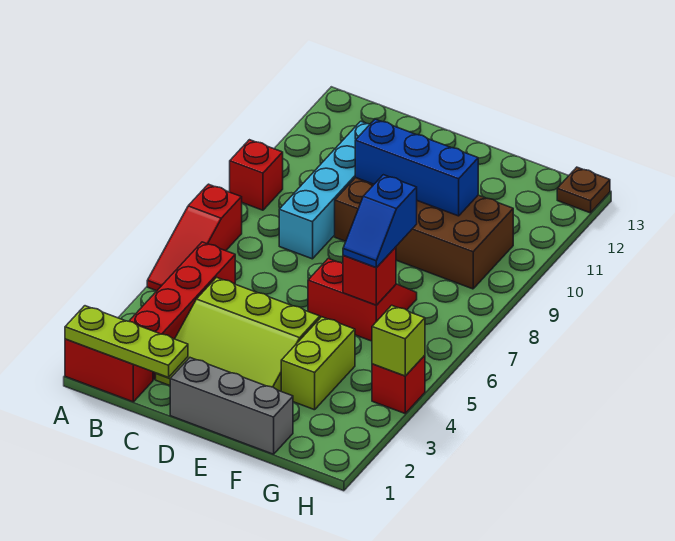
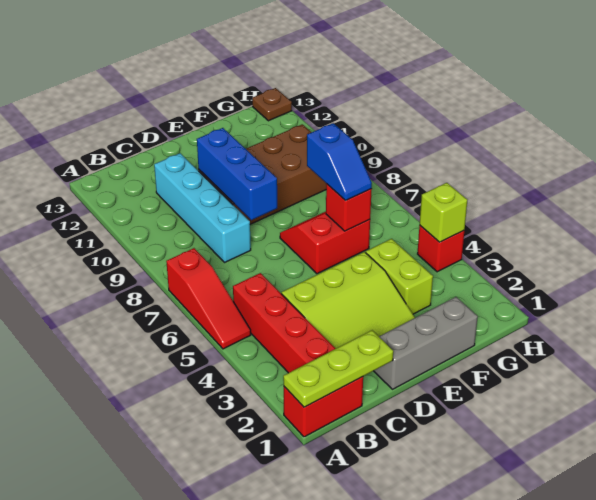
red 1x1 brick [230,140,283,210] -> none
blue 1x3 brick [355,119,478,216] -> blue 1x3 brick turned to [197,128,277,220]

